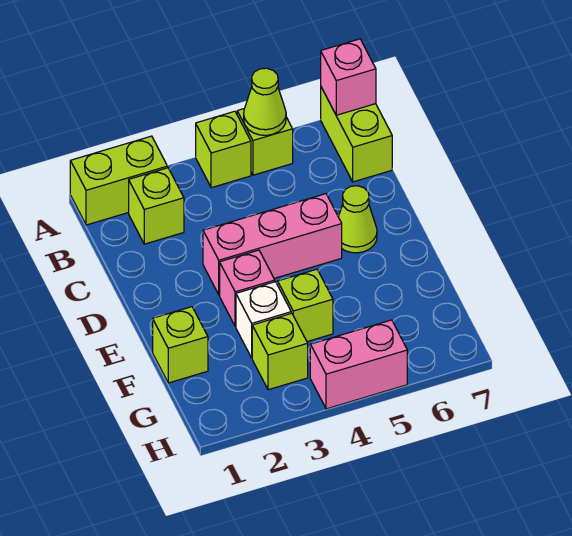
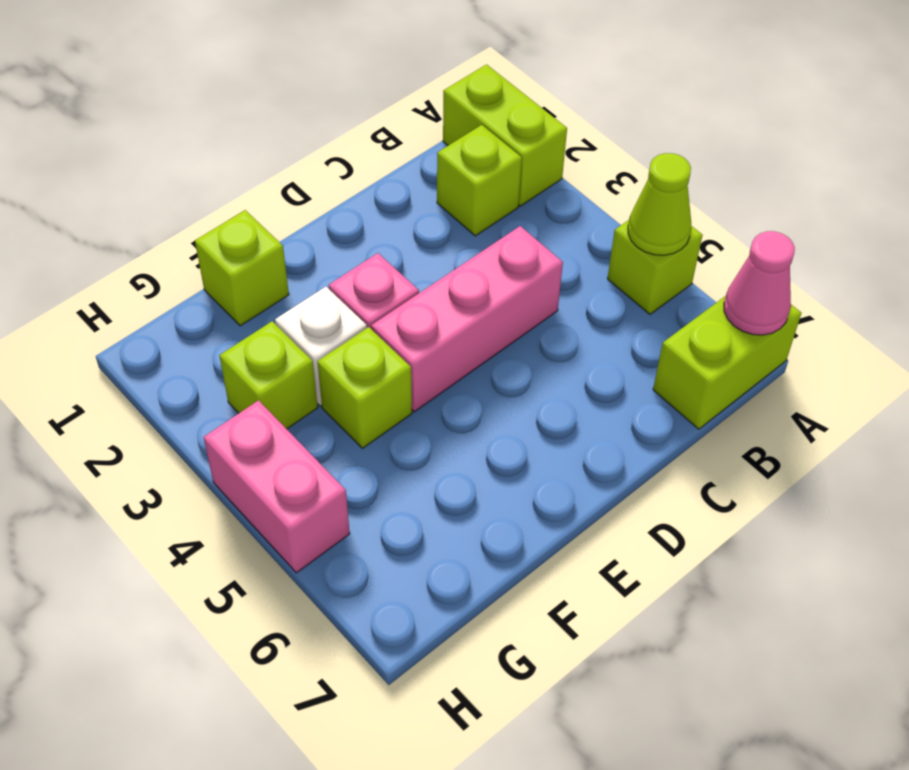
lime 1x1 brick [196,111,251,188] -> none
pink 1x1 brick [321,39,376,115] -> pink 1x1 cone [724,231,795,335]
pink 1x3 brick [203,194,342,295] -> pink 1x3 brick turned to [371,226,563,412]
lime 1x1 cone [339,186,377,253] -> none

